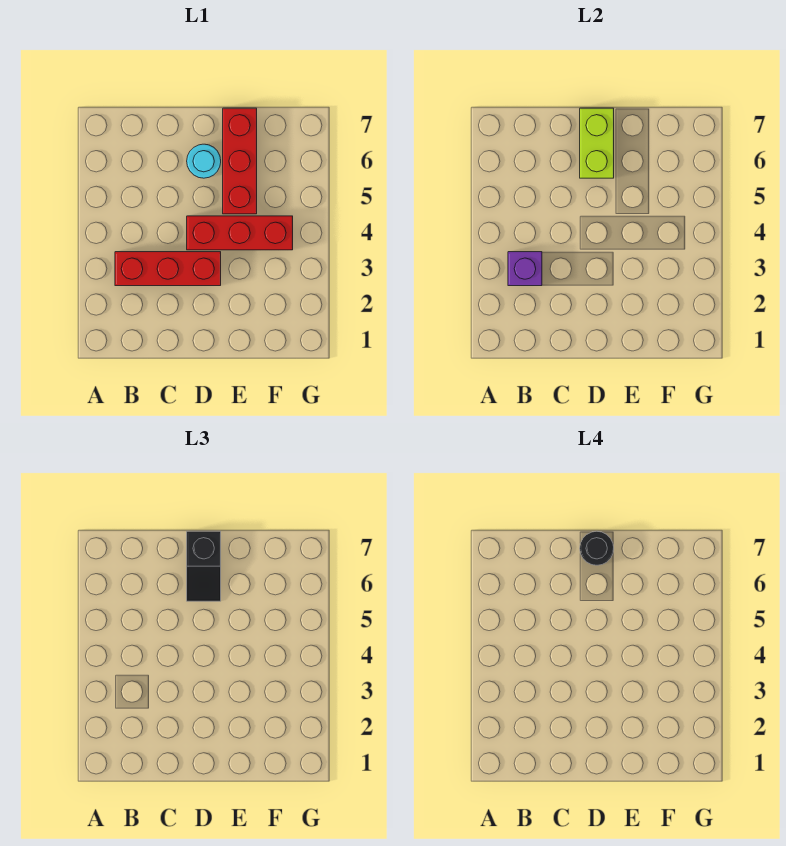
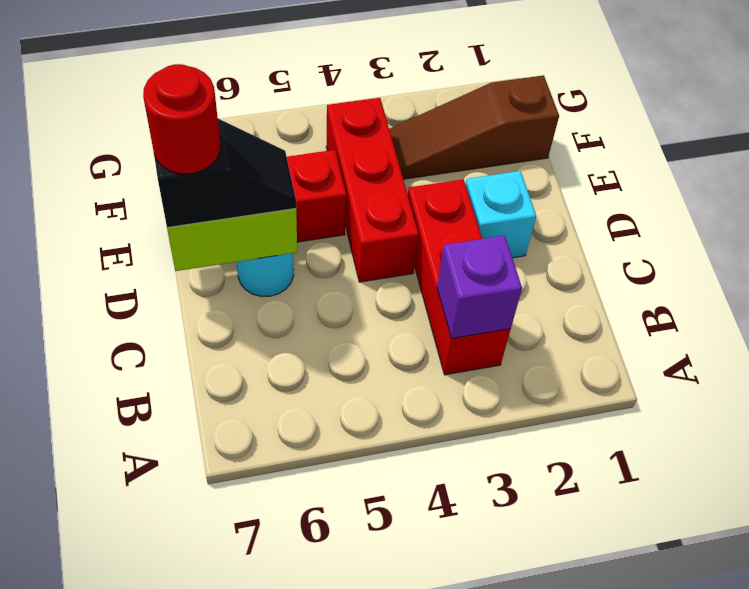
none -> cyan 1x1 brick [465,171,536,258]
black 1x1 round brick [580,531,614,565] -> red 1x1 round brick [143,64,220,174]
none -> brown 1x3 slope [389,75,559,179]

